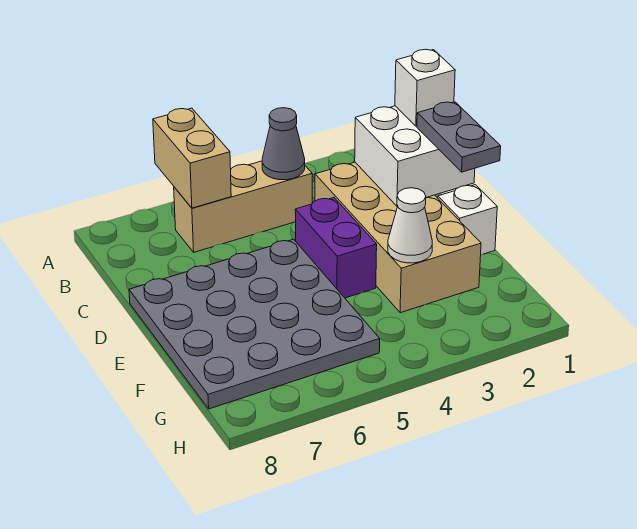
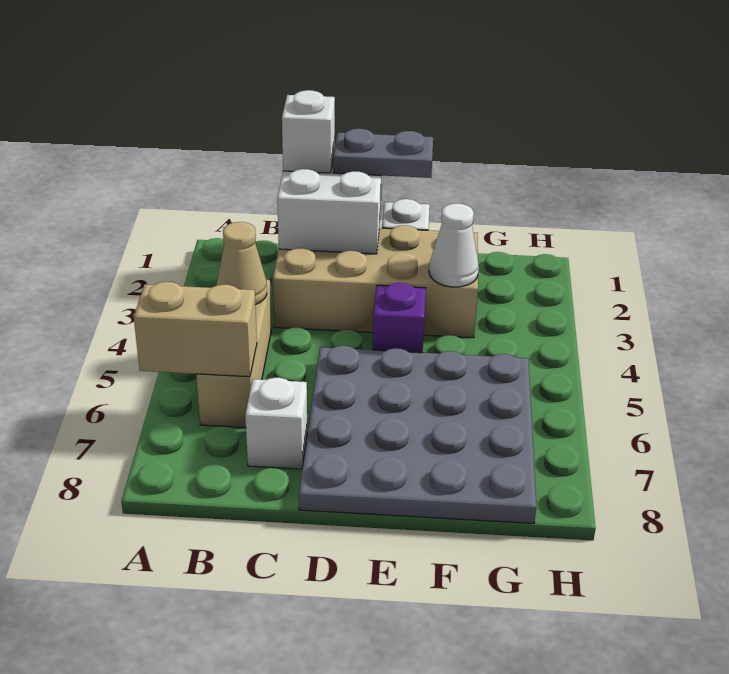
grey 1x1 cone [262,108,305,180] -> tan 1x1 cone [217,222,267,305]
none -> white 1x1 brick [245,378,307,469]
purple 1x2 brick [295,198,377,298] -> purple 1x1 brick [373,283,426,353]

